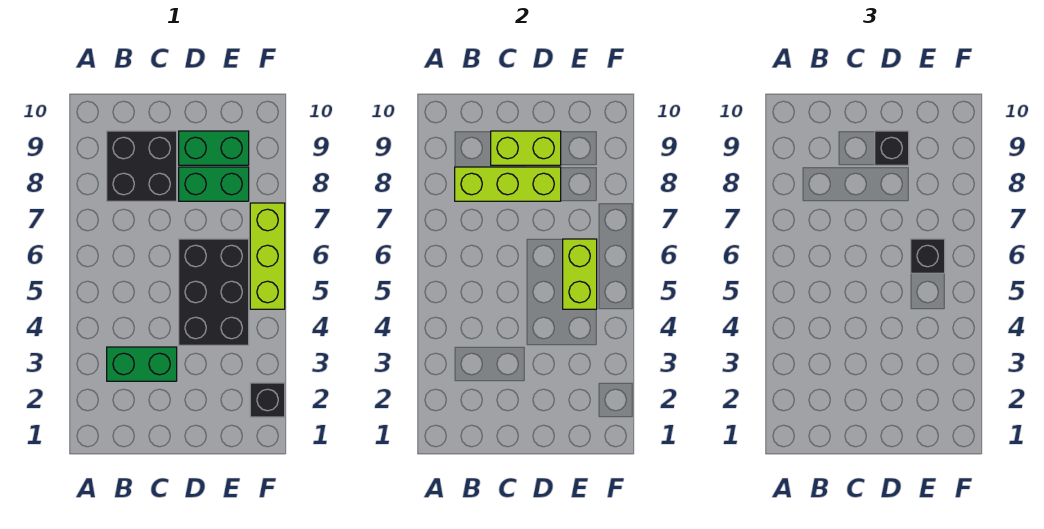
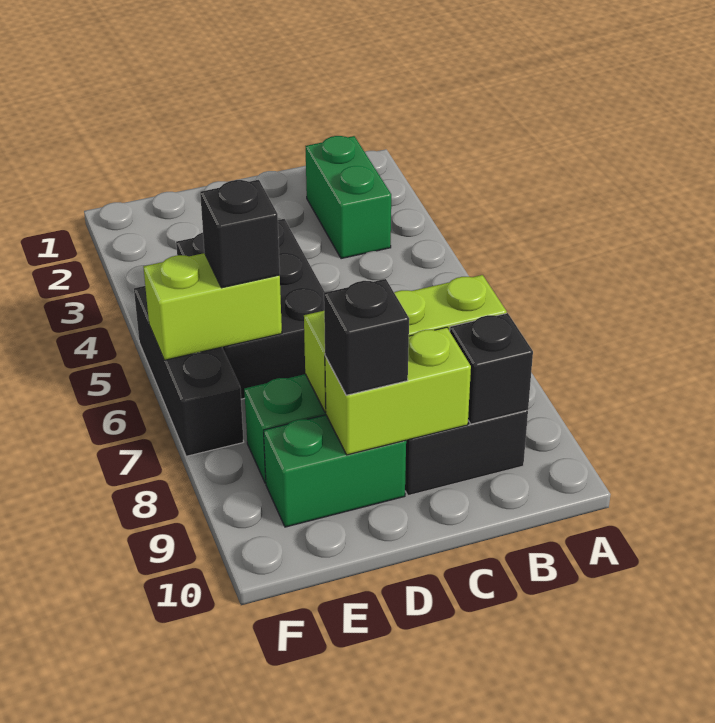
green 1x2 brick [107,347,177,381] -> green 1x2 brick turned to [305,136,391,259]
lime 1x2 brick [563,239,597,309] -> lime 1x2 brick turned to [143,253,282,360]
black 1x1 brick [250,383,285,417] -> black 1x1 brick moved to [450,313,533,424]
lime 1x3 brick [250,203,285,309] -> black 1x3 brick [134,286,244,456]

